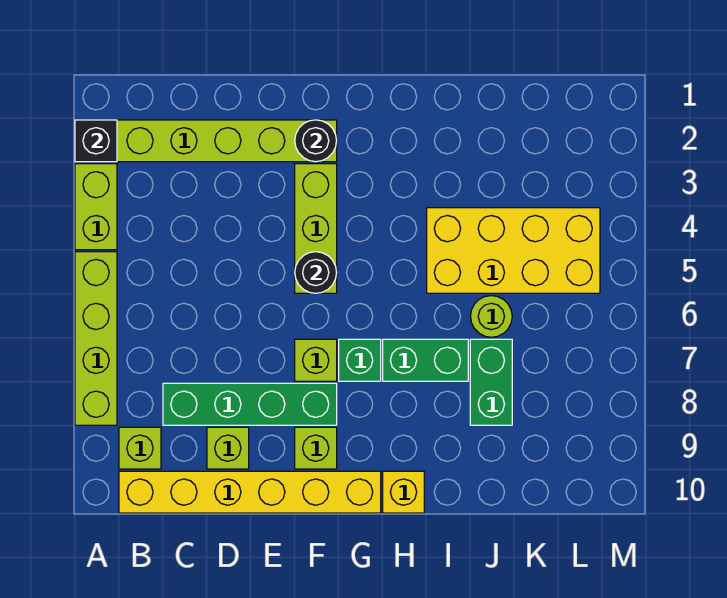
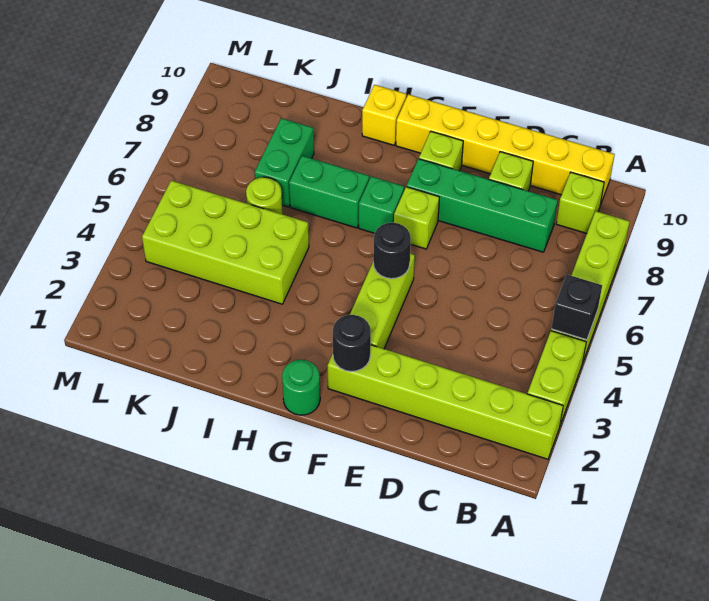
black 1x1 brick [75,120,117,162] -> black 1x1 brick moved to [551,274,602,340]
none -> green 1x1 round brick [282,360,320,415]
yellow 2x4 brick [427,208,600,293] -> lime 2x4 brick [142,181,309,304]

